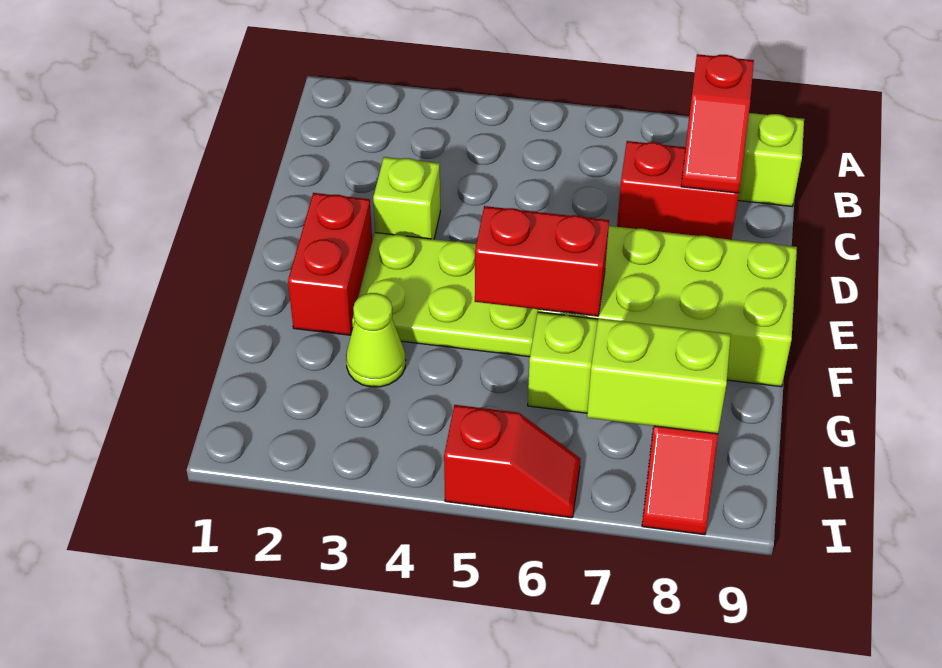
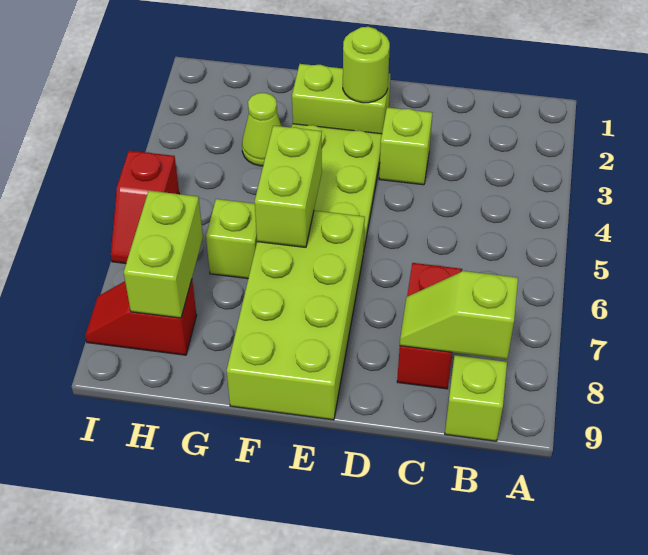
red 1x2 slope [681,54,754,193] -> lime 1x2 slope [400,271,518,359]
red 1x2 brick [288,193,372,335] -> lime 1x2 brick [292,64,390,134]
none -> lime 1x1 round brick [343,27,390,103]
red 1x2 brick [475,206,609,316] -> lime 1x2 brick [255,126,322,247]

